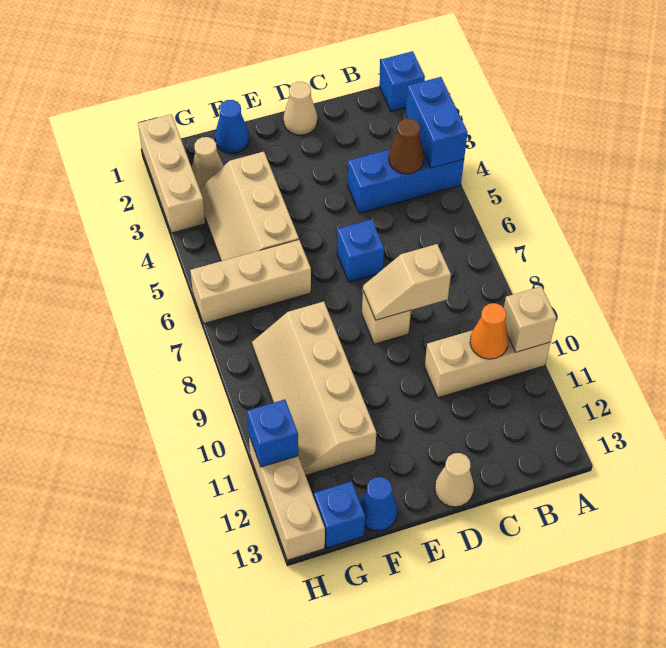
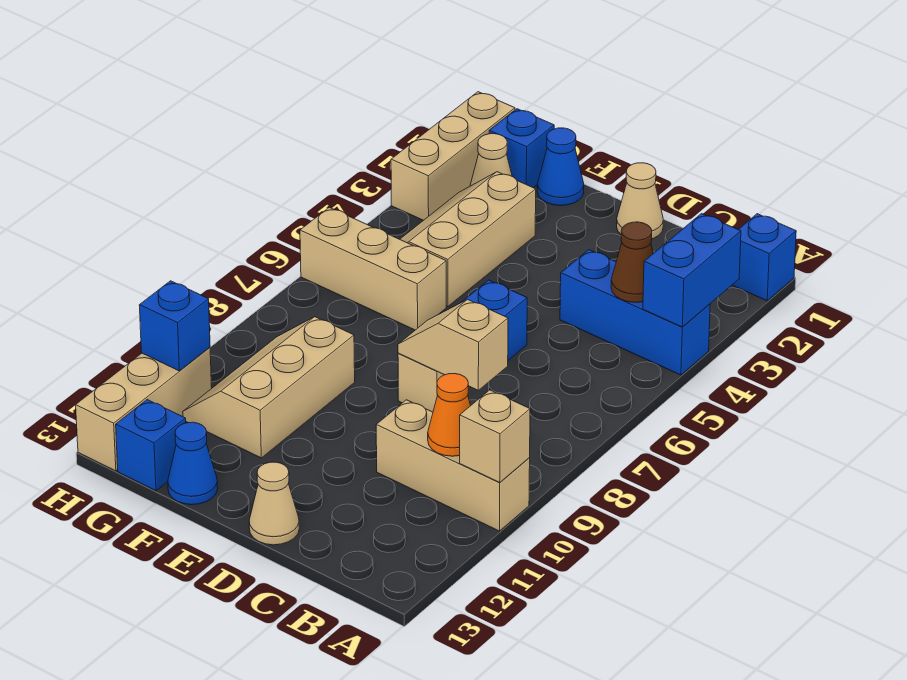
tan 2x4 slope [252,302,376,475] -> tan 2x3 slope [183,317,355,458]
none -> blue 1x1 brick [489,109,554,188]

